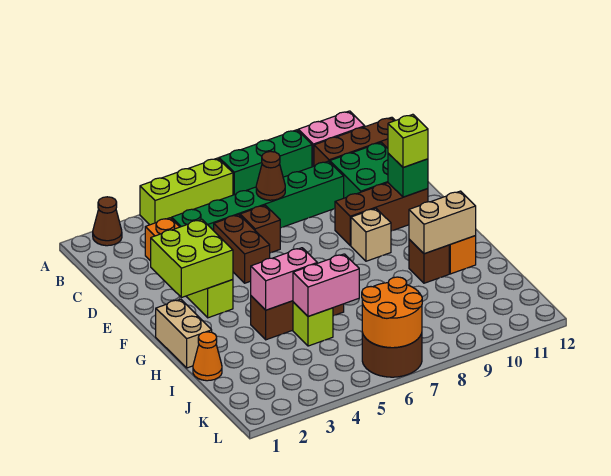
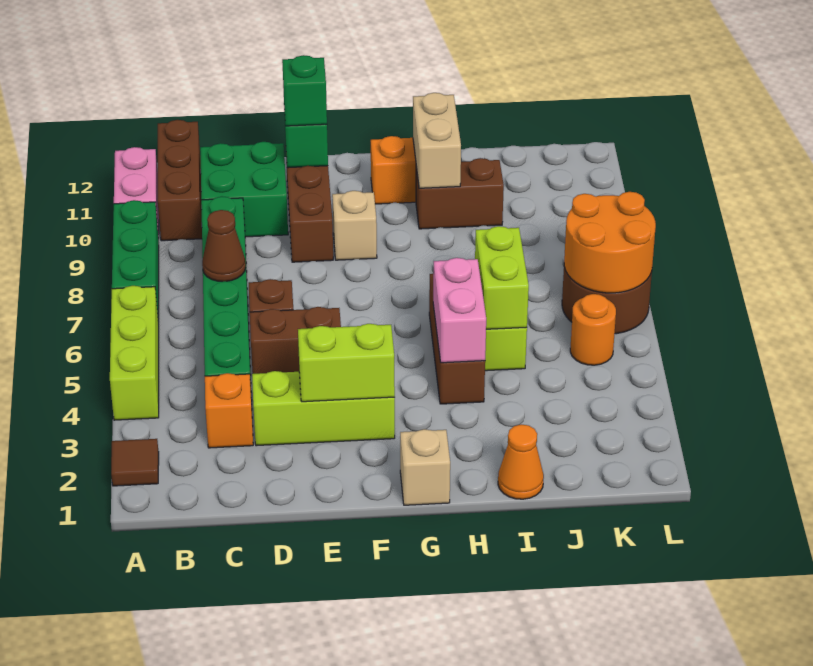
brown 1x1 cone [93,197,122,246] -> brown 1x1 tile [111,439,159,486]
lime 2x2 brick [151,219,233,298] -> lime 1x2 brick [298,324,395,402]
lime 1x1 brick [388,114,428,168] -> green 1x1 brick [282,55,327,126]
tan 1x2 brick [156,299,212,368] -> tan 1x1 brick [400,429,450,505]
brown 1x1 brick [409,239,449,283] -> brown 1x2 brick [416,158,504,229]
pink 1x2 brick [293,254,359,316] -> lime 1x2 brick [475,226,529,329]
none -> orange 1x1 round brick [570,294,616,365]

